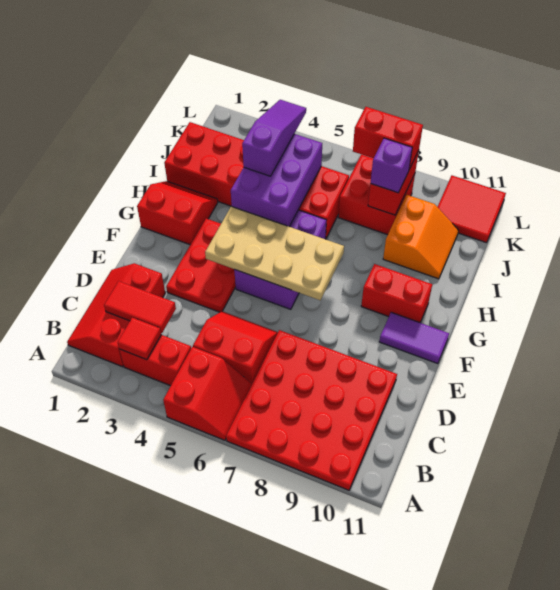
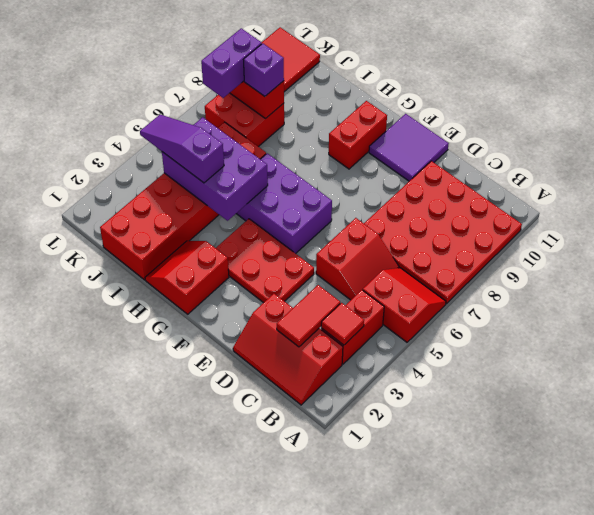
red 2x2 slope [193,311,278,384] -> red 2x2 slope turned to [316,218,399,300]
tan 2x4 plate [205,206,344,300] -> none
purple 1x2 tile [379,312,449,364] -> purple 2x2 tile [369,114,449,181]
orange 2x2 slope [383,195,459,279] -> none
red 1x2 brick [353,107,423,169] -> purple 1x2 brick [201,28,262,98]

